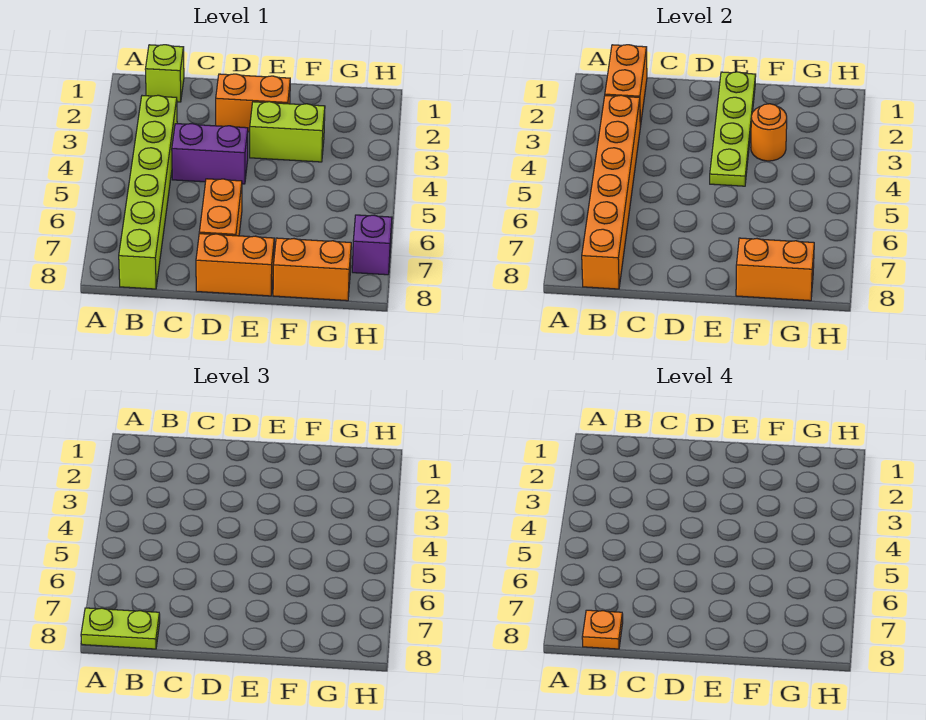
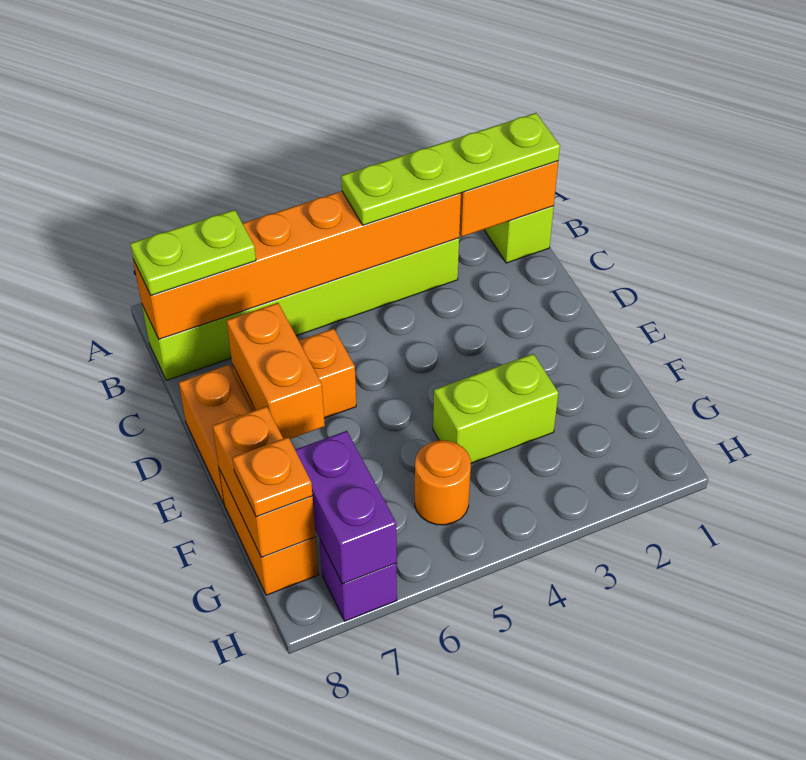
lime 1x2 plate [81,608,160,649] -> lime 1x2 plate turned to [130,210,256,295]
orange 1x1 plate [582,610,623,649] -> orange 1x1 plate moved to [233,437,312,517]
purple 1x2 brick [172,124,248,184] -> purple 1x2 brick moved to [295,431,397,584]
orange 1x2 brick [216,74,290,132] -> orange 1x2 brick moved to [227,303,325,439]
lime 1x4 plate [710,72,756,186] -> lime 1x4 plate moved to [341,113,560,225]
lime 1x2 brick [250,102,325,162] -> lime 1x2 brick turned to [433,354,558,463]
orange 1x1 round brick [751,104,787,161] -> orange 1x1 round brick moved to [415,440,471,525]

